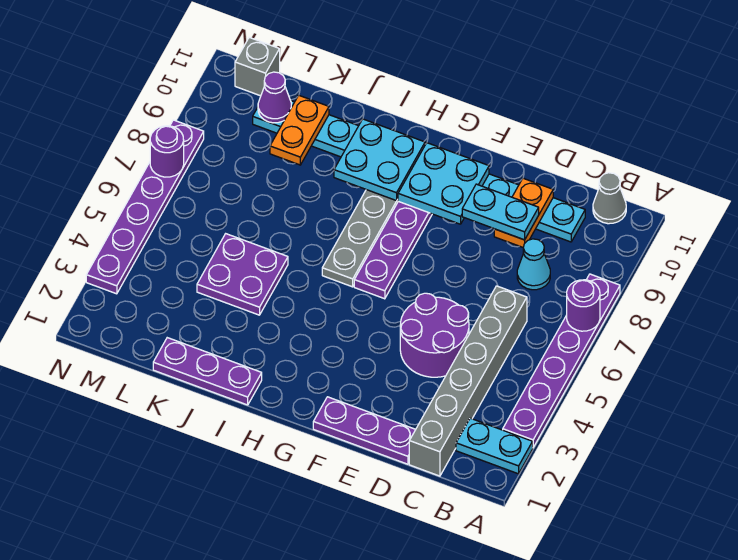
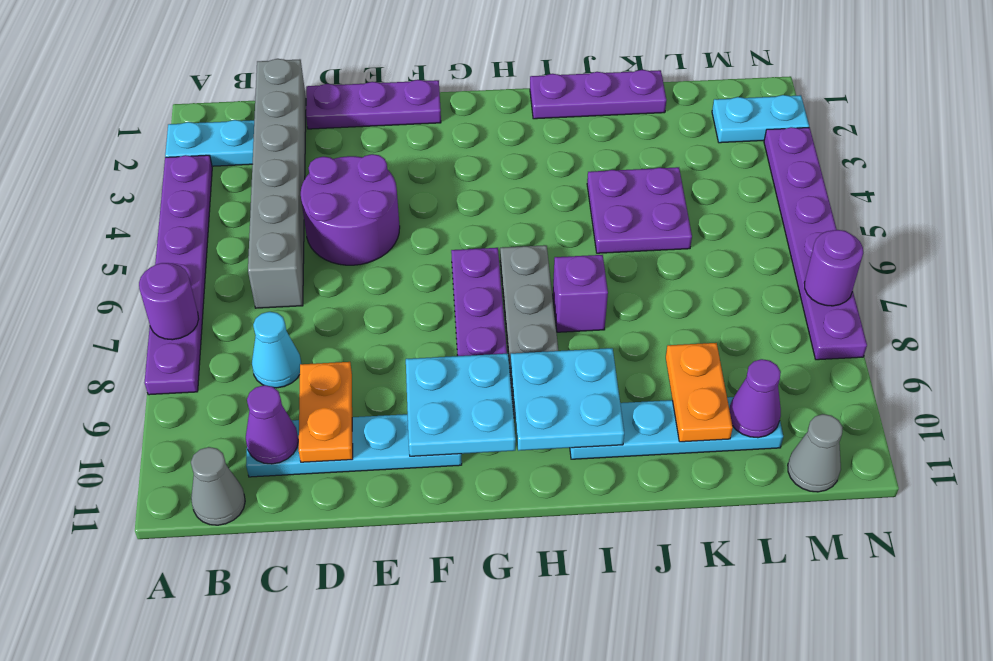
none -> purple 1x1 cone [246,385,298,464]
cyan 1x2 plate [462,184,539,240] -> cyan 1x2 plate moved to [712,95,809,143]
none -> purple 1x1 brick [553,255,608,332]
grey 1x1 brick [235,37,280,96] -> grey 1x1 cone [788,414,843,492]

